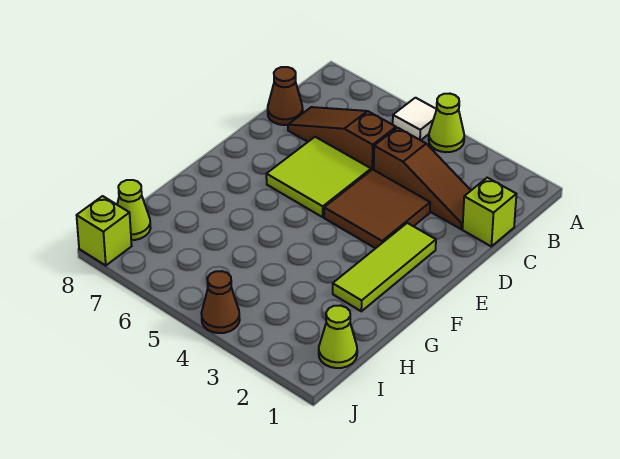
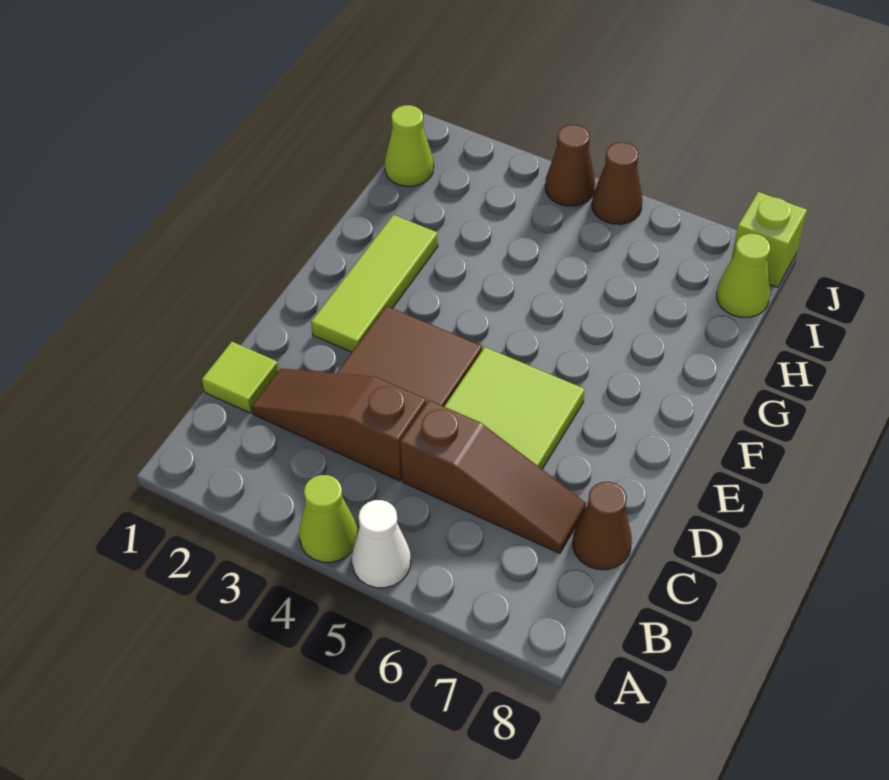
white 1x1 tile [393,98,437,140] -> white 1x1 cone [352,500,411,588]
lime 1x1 brick [462,178,516,246] -> lime 1x1 tile [202,342,279,413]
none -> brown 1x1 cone [592,142,642,224]

